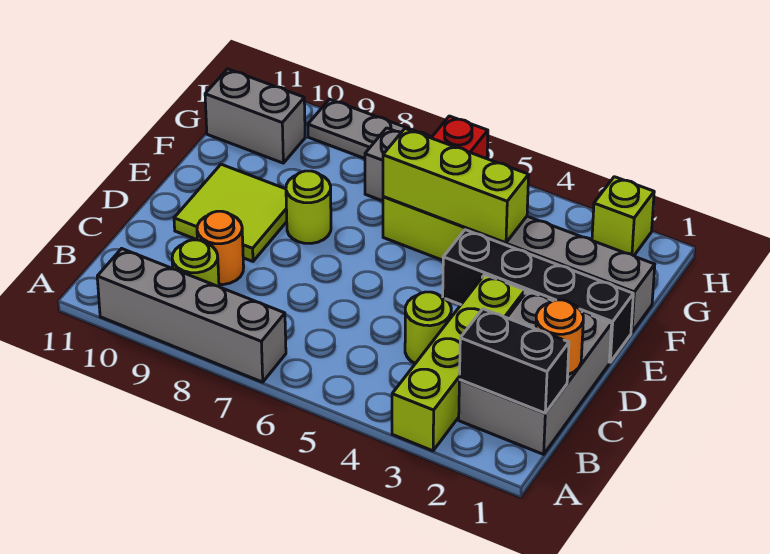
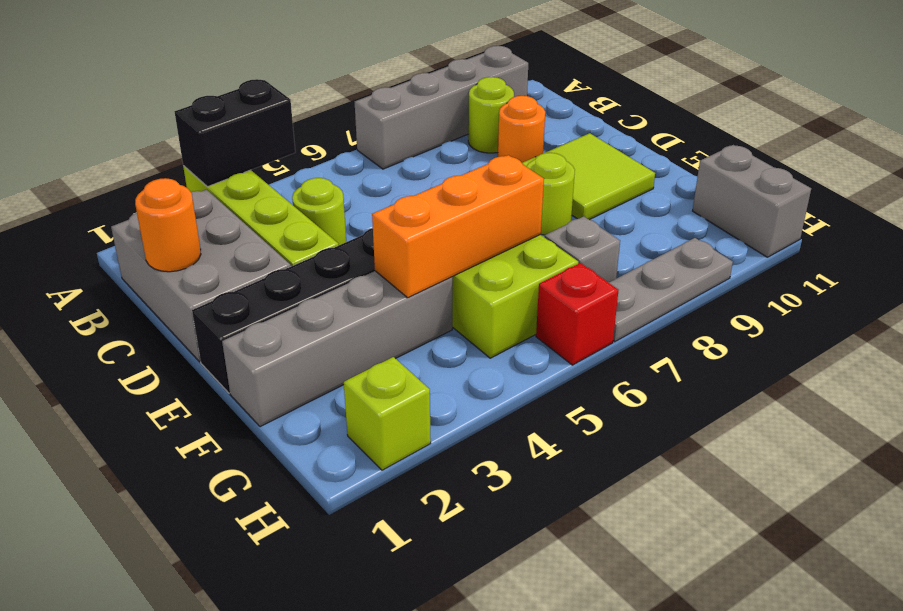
black 1x2 brick [460,309,569,413] -> black 1x2 brick moved to [175,79,295,187]
lime 1x3 brick [383,129,529,243] -> orange 1x3 brick [372,155,544,298]
grey 1x2 brick [205,69,305,163] -> grey 1x2 brick turned to [693,145,811,257]

